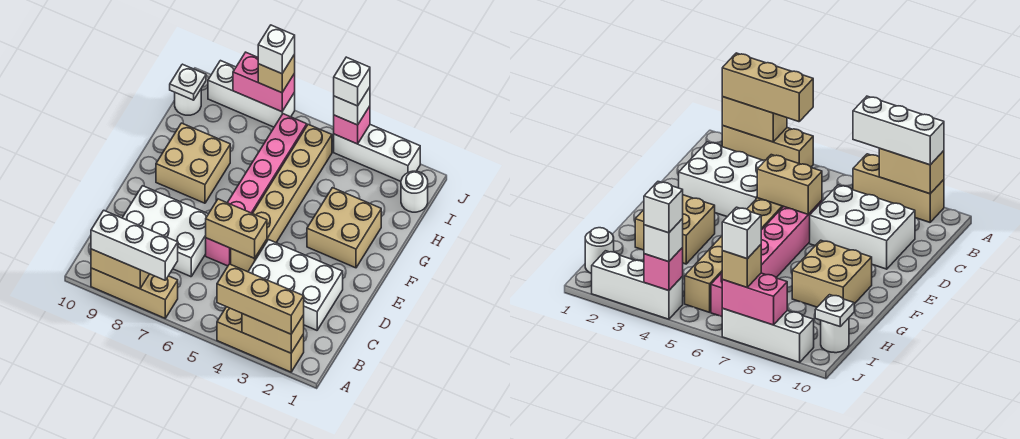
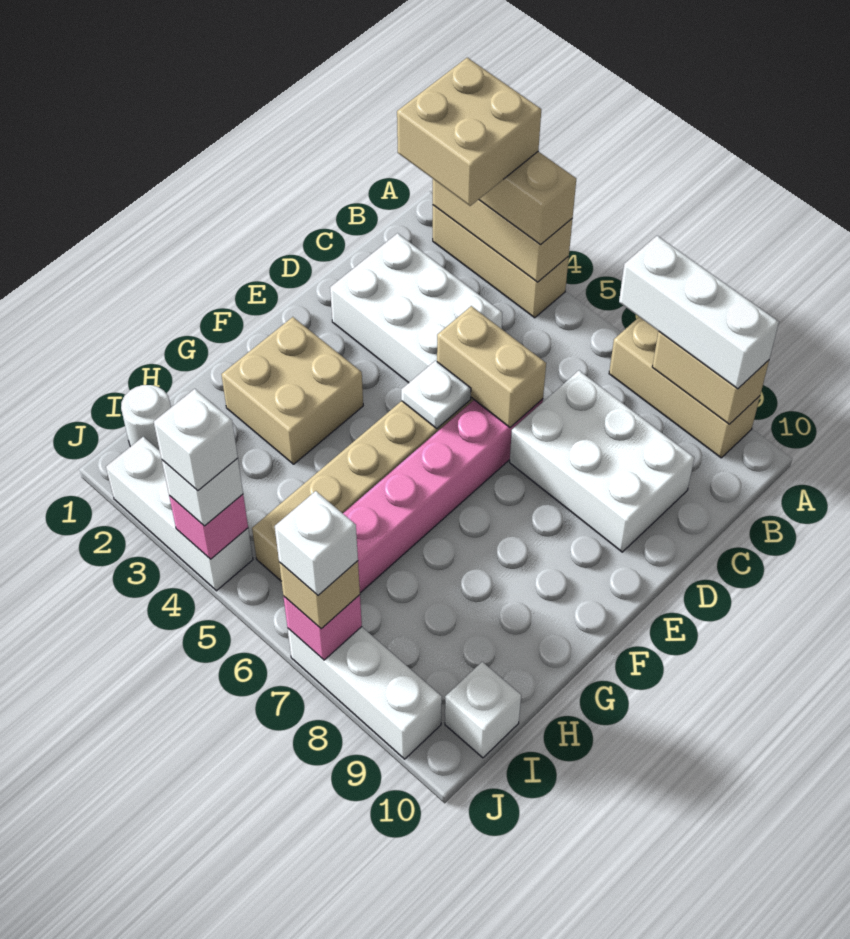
tan 1x2 brick [242,314,304,353] -> tan 1x3 brick [433,179,572,282]
tan 2x2 brick [156,123,230,203] -> tan 2x2 brick moved to [397,58,541,206]
white 1x1 round brick [175,89,201,115] -> white 1x1 brick [445,662,521,758]
white 1x1 plate [170,64,206,100] -> white 1x1 plate moved to [401,361,471,428]
pink 1x2 brick [233,52,295,112] -> pink 1x1 brick [283,595,362,660]

